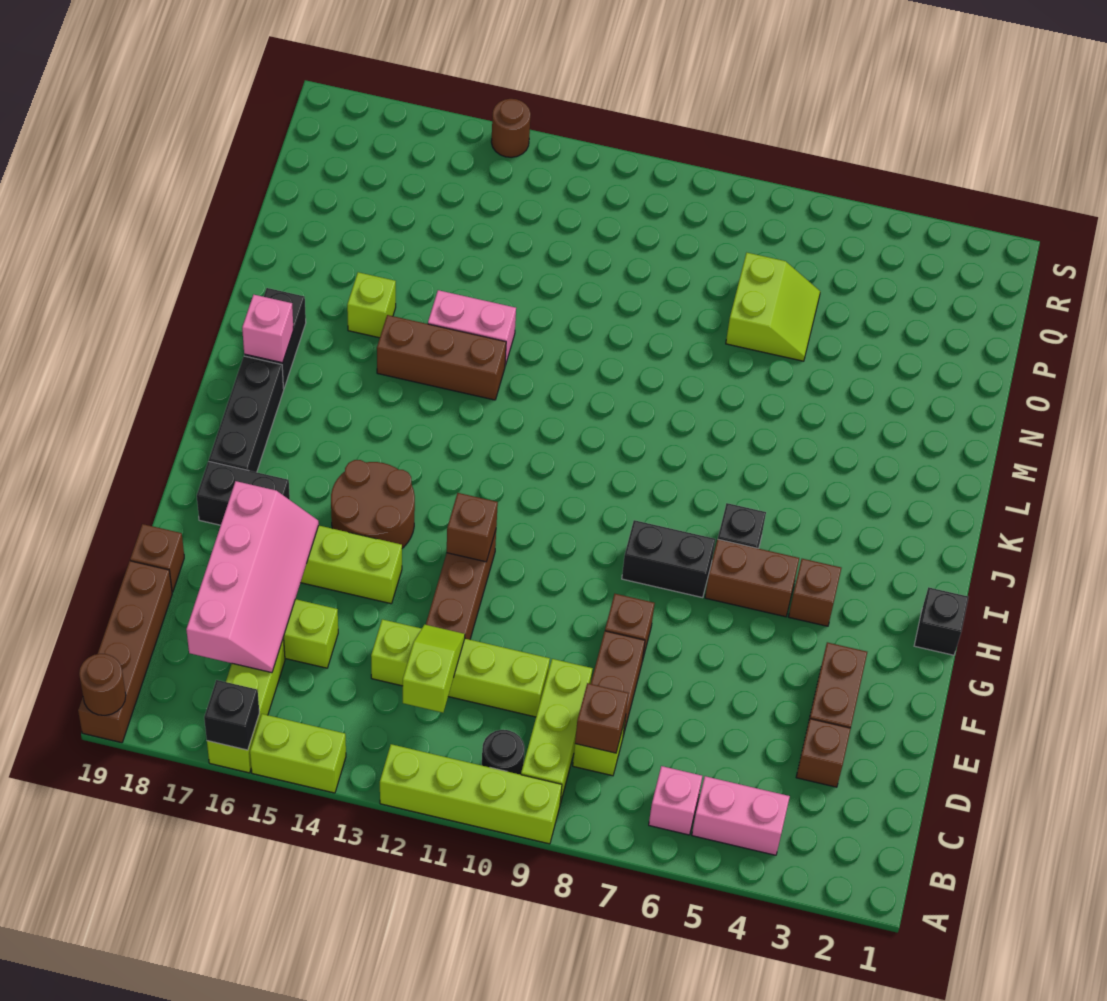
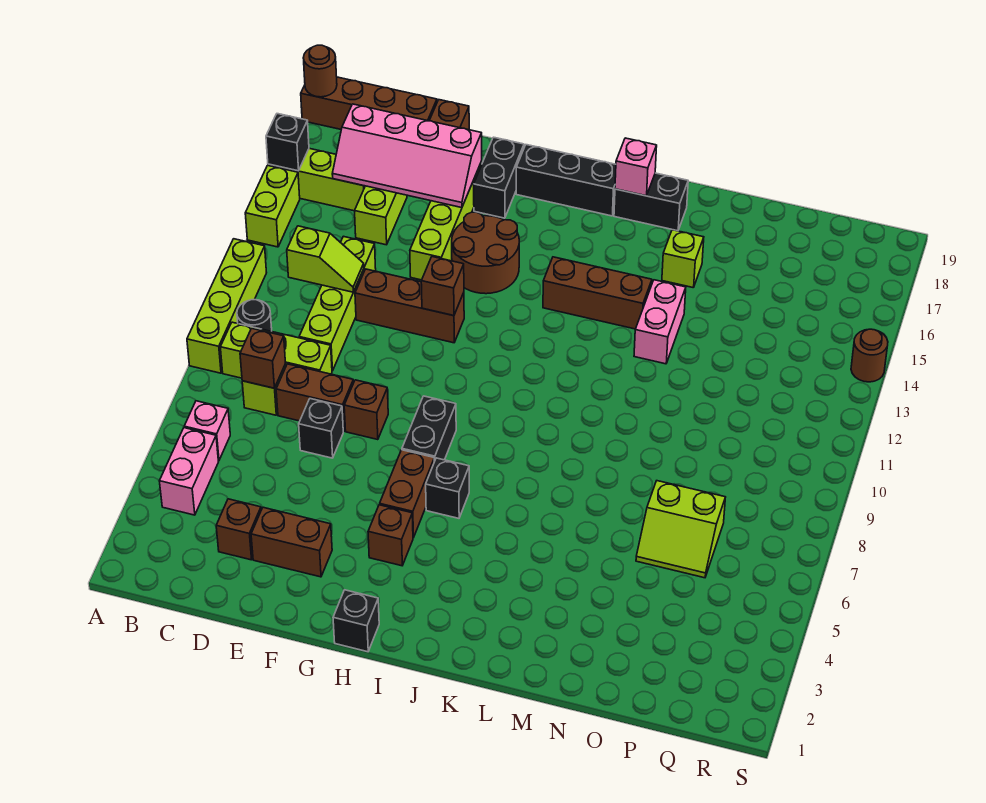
none -> black 1x1 brick [299,399,343,458]
brown 1x3 brick [377,315,506,400] -> brown 1x3 brick turned to [543,257,652,329]

